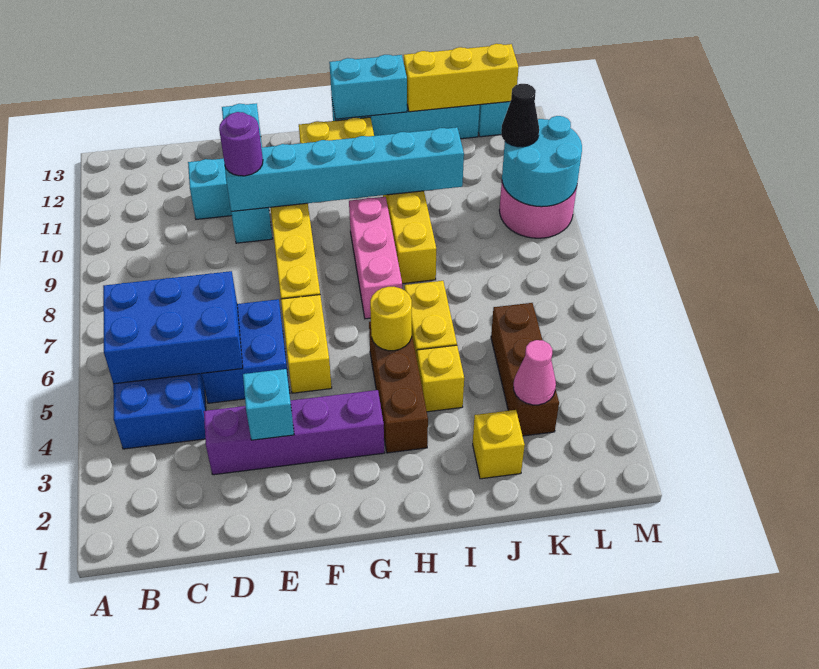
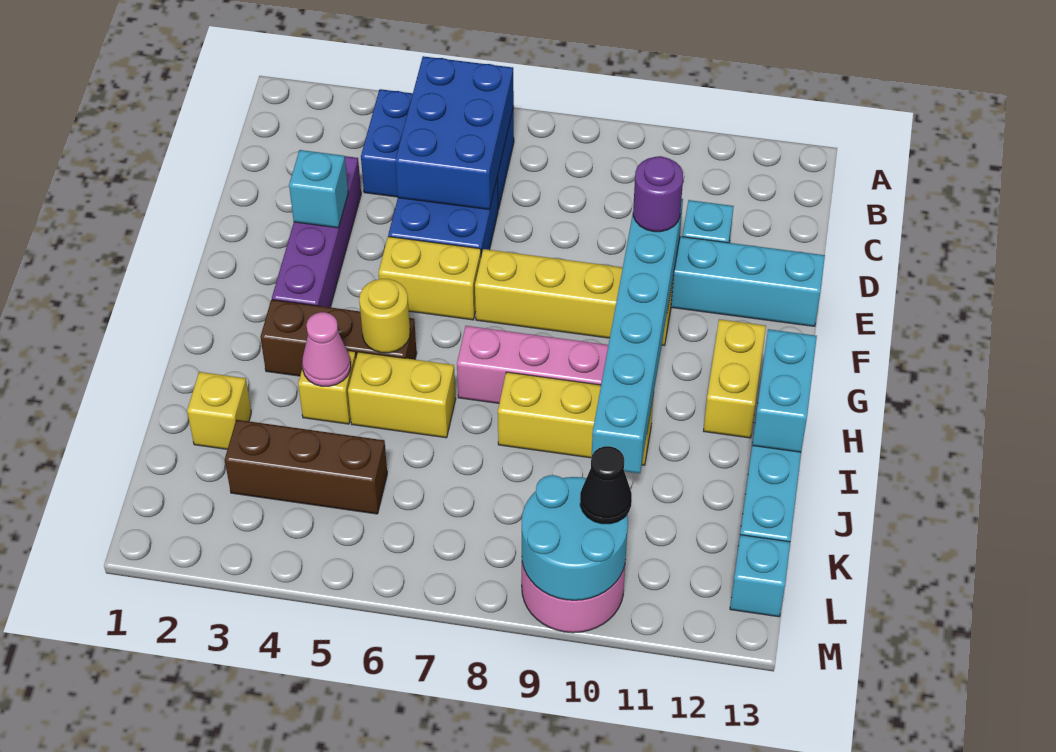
yellow 1x3 brick [404,44,519,112] -> none
pink 1x1 cone [514,340,556,405] -> pink 1x1 cone moved to [302,312,351,386]

